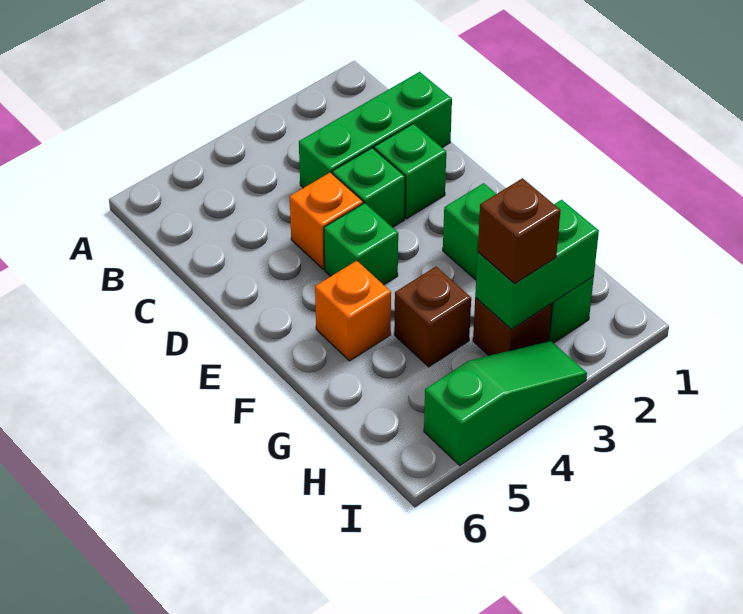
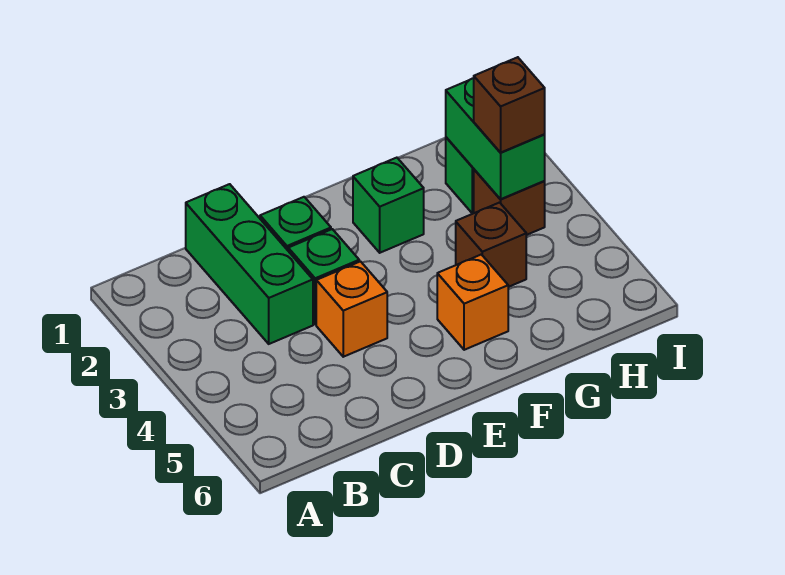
green 1x1 brick [324,203,398,285] -> none
green 1x3 slope [424,341,587,466] -> none

